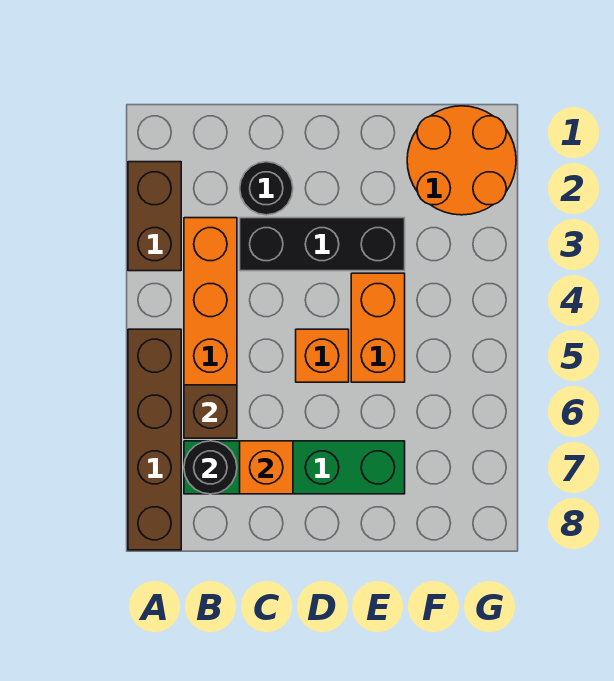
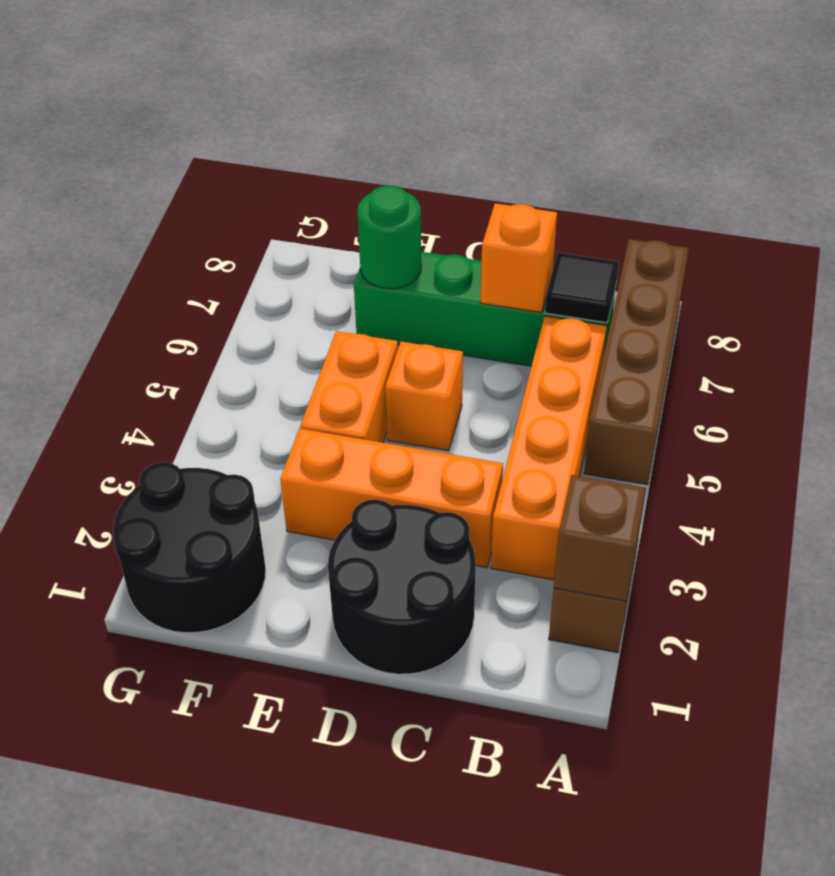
brown 1x1 brick [184,385,237,438] -> brown 1x1 brick moved to [554,475,645,601]
black 1x1 round brick [184,441,237,494] -> black 1x1 tile [545,253,619,323]
black 1x1 round brick [240,162,293,215] -> black 2x2 round brick [328,500,476,674]
black 1x3 brick [240,218,405,271] -> orange 1x3 brick [280,429,503,568]
none -> green 1x1 round brick [357,185,421,289]
orange 2x2 round brick [407,106,516,215] -> black 2x2 round brick [113,462,266,633]

